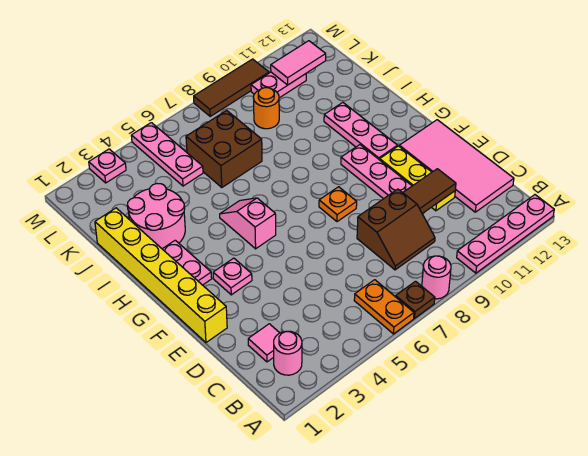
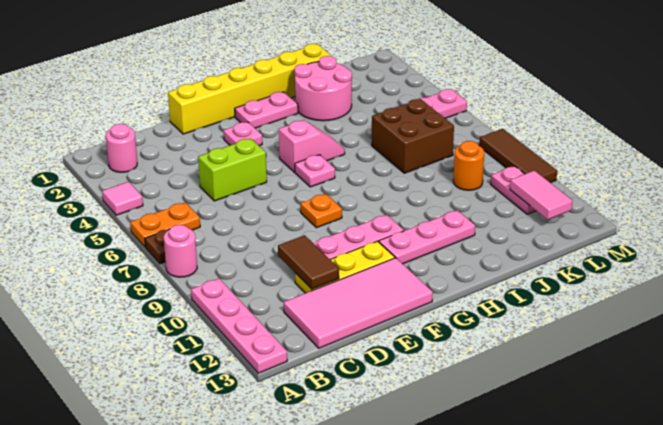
pink 1x1 tile [248,324,279,362] -> pink 1x1 tile moved to [102,182,143,215]
brown 2x2 slope [357,189,435,270] -> none
none -> lime 1x2 brick [198,138,267,201]
pink 1x1 plate [89,149,126,183] -> pink 1x1 plate moved to [295,155,335,187]

